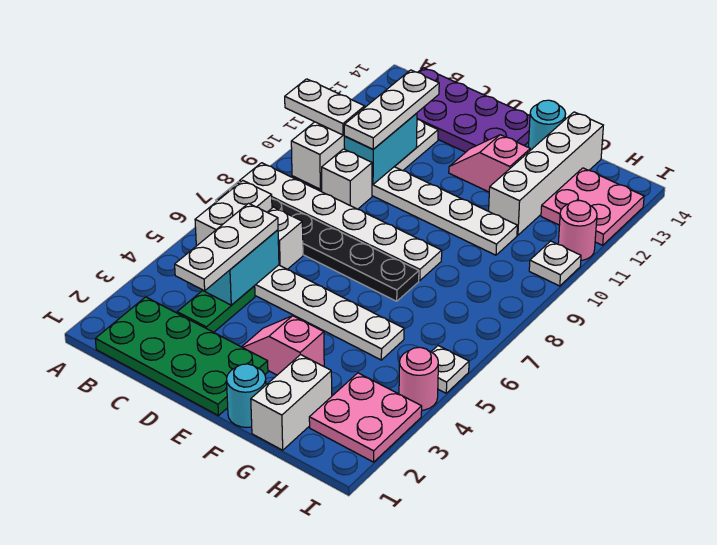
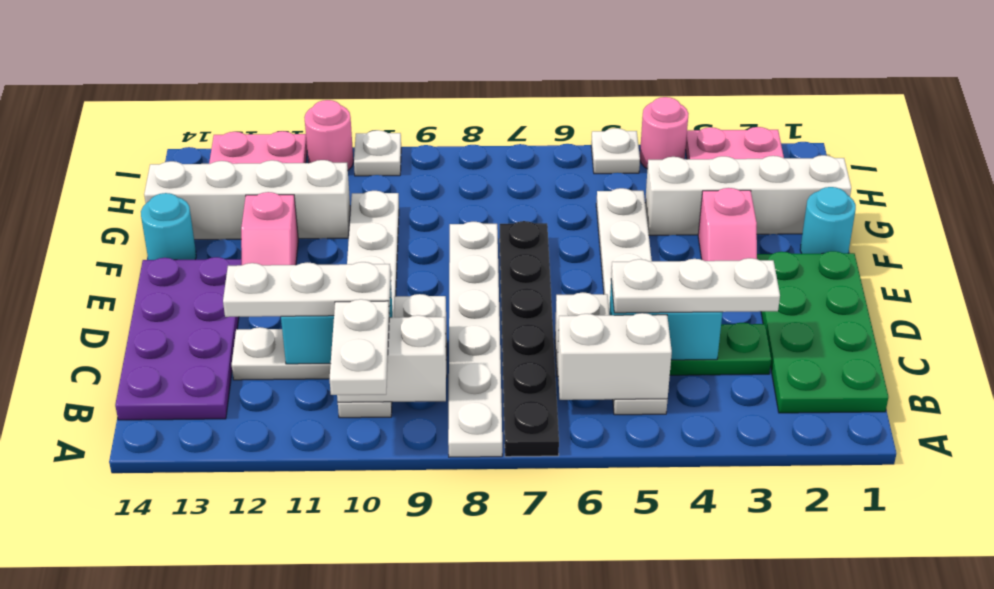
white 1x2 brick [251,355,332,450] -> white 1x4 brick [645,155,851,235]

